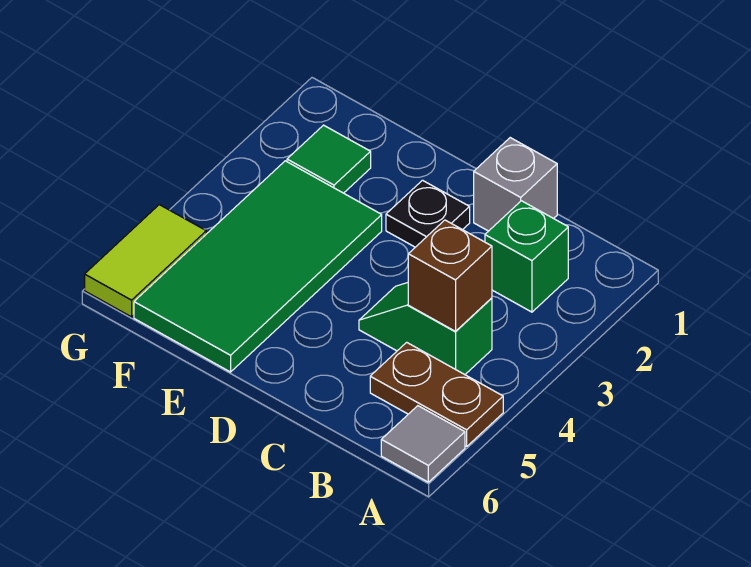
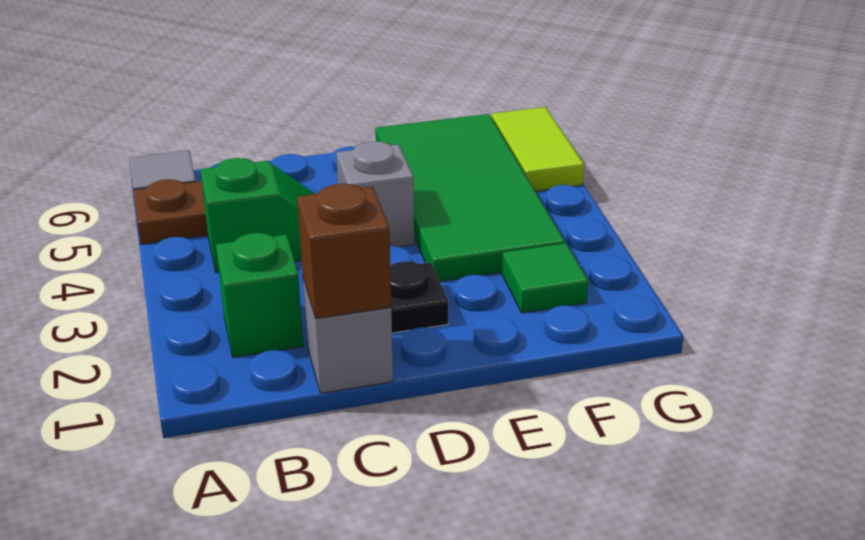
brown 1x1 brick [408,220,492,331] -> brown 1x1 brick moved to [297,184,391,319]
none -> grey 1x1 brick [336,141,414,247]

